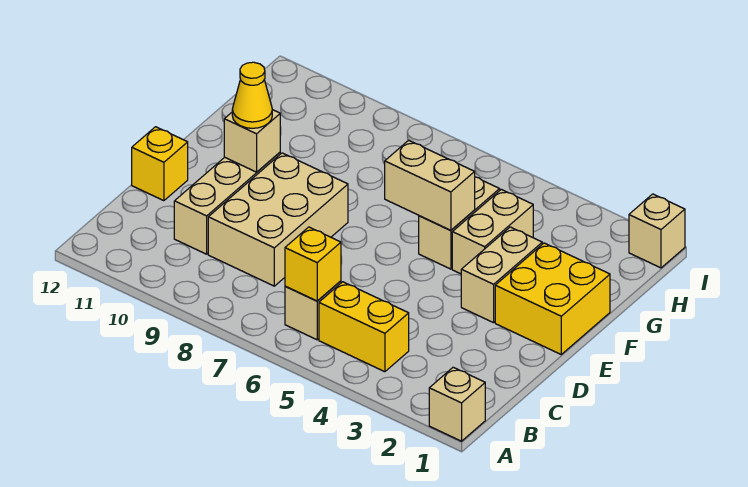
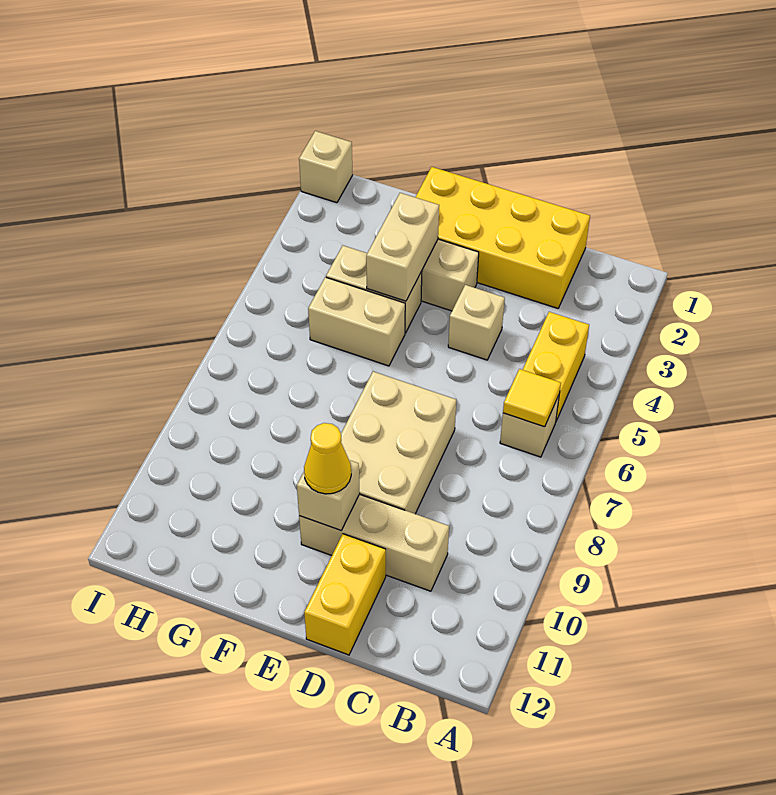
tan 1x1 brick [429,367,485,441] -> tan 1x1 brick moved to [448,285,505,360]
yellow 1x1 brick [285,227,341,301] -> yellow 1x1 tile [503,369,561,427]
tan 2x3 brick [208,153,348,286] -> tan 2x3 brick turned to [341,371,456,514]
yellow 1x1 brick [132,127,188,201] -> yellow 1x2 brick [304,534,386,655]
yellow 2x2 brick [495,243,610,354] -> yellow 2x4 brick [415,167,590,308]
tan 1x2 brick [385,140,475,230] -> tan 1x2 brick moved to [366,193,439,301]

